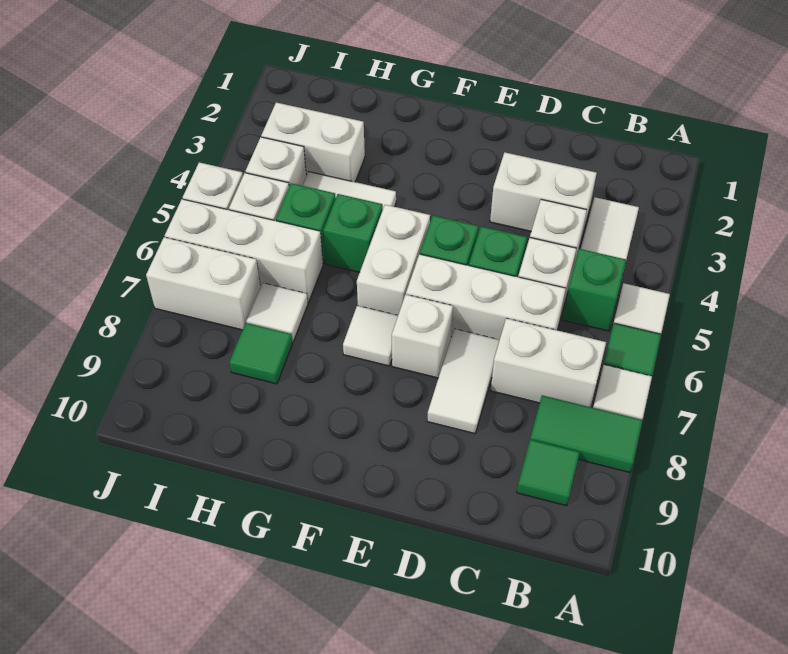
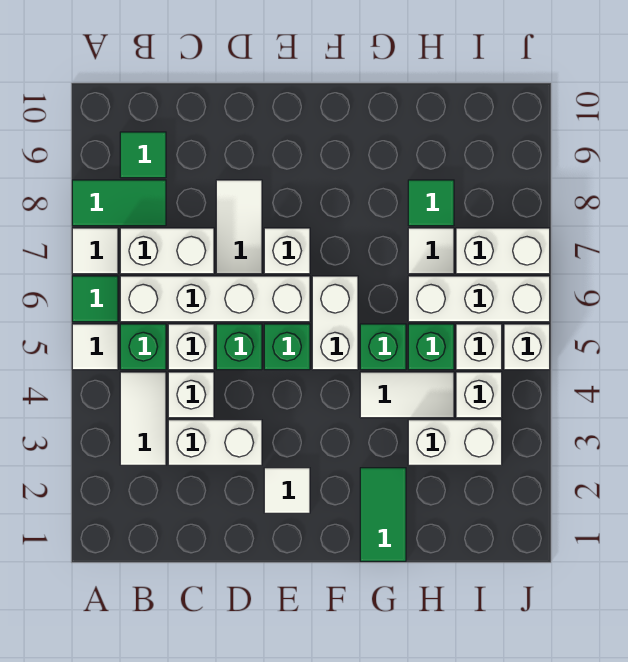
white 1x3 brick [406,254,566,340] -> white 1x4 brick [120,276,310,322]
white 1x1 tile [343,306,398,366] -> white 1x1 tile moved to [264,468,310,513]
none -> green 1x2 tile [360,468,406,561]

